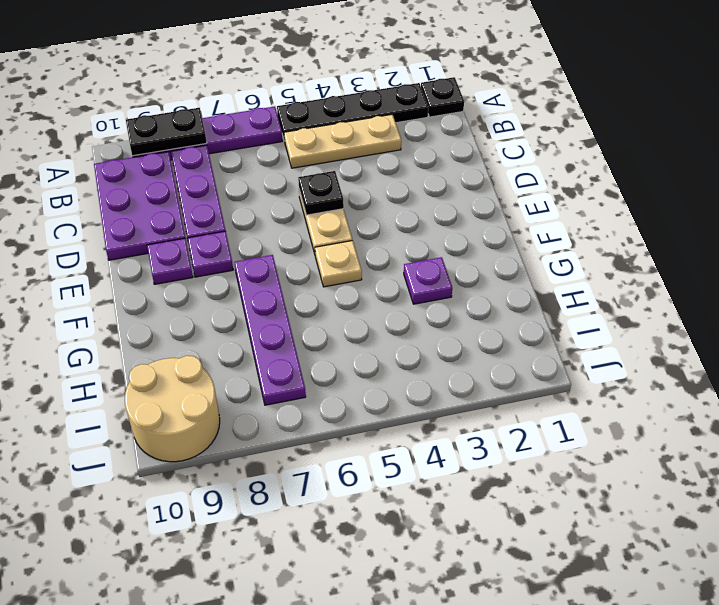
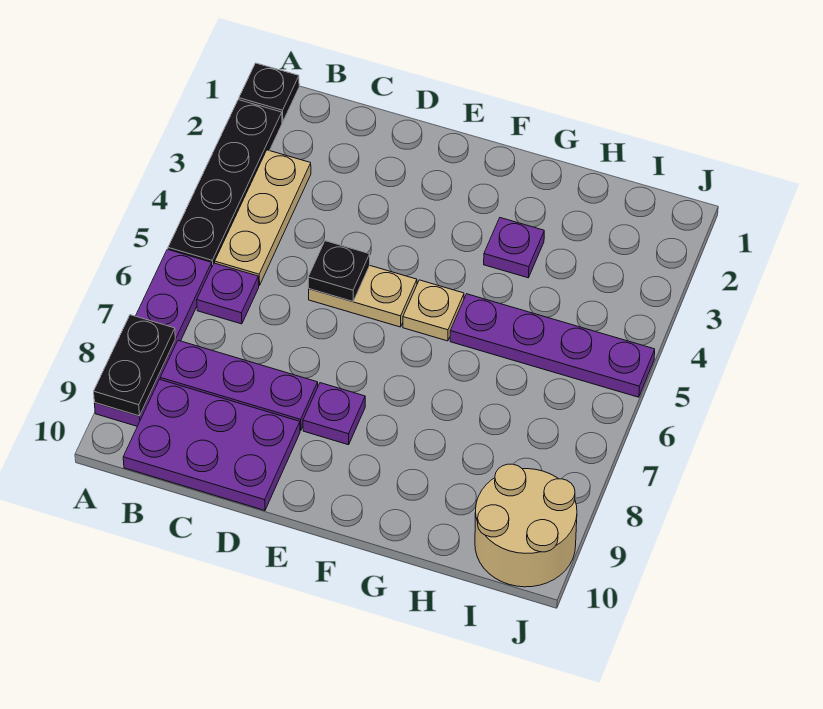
purple 1x1 plate [147,238,193,284] -> purple 1x1 plate moved to [197,263,259,324]
purple 1x4 plate [234,255,306,405] -> purple 1x4 plate moved to [450,294,655,397]

